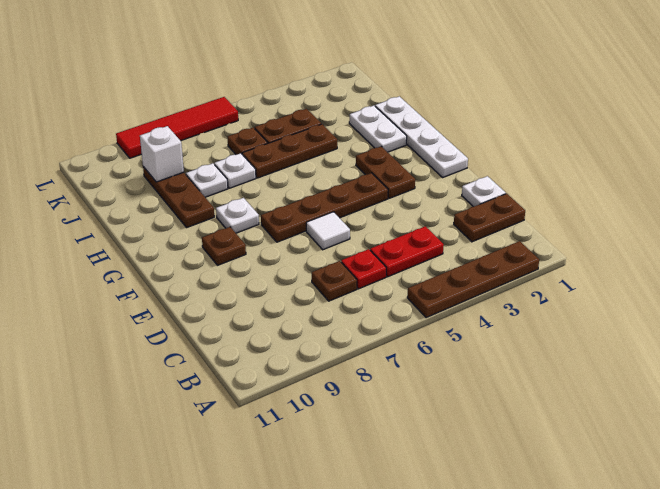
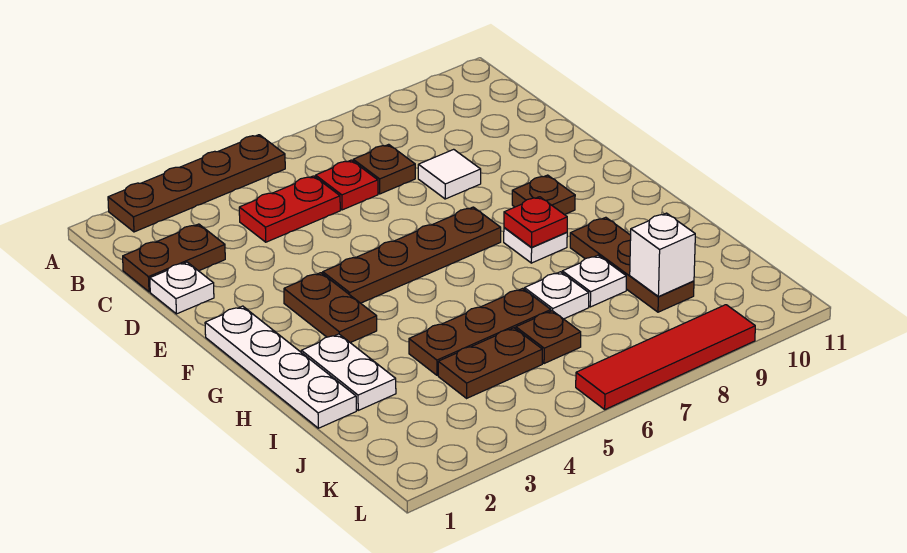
white 1x1 tile [306,212,350,250] -> white 1x1 tile moved to [418,149,481,199]
none -> red 1x1 plate [504,197,567,247]

